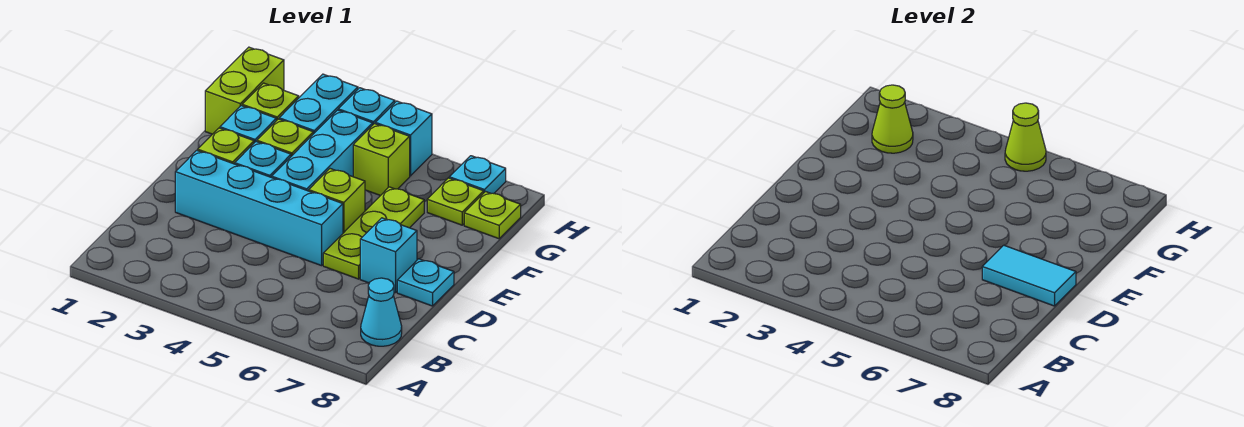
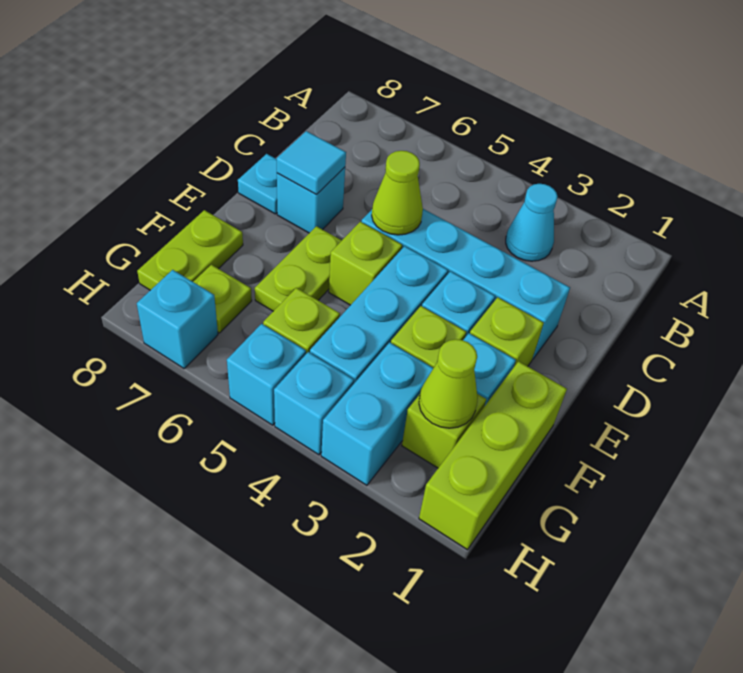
cyan 1x1 cone [361,278,402,346] -> cyan 1x1 cone moved to [506,184,558,261]
lime 1x3 plate [323,187,424,279] -> lime 1x2 plate [255,226,342,311]
cyan 1x2 tile [982,245,1076,306] -> cyan 1x1 tile [277,131,346,194]
lime 1x2 brick [205,47,284,134] -> lime 1x3 brick [419,361,567,550]
lime 1x1 plate [464,192,521,239] -> lime 1x2 plate [137,210,243,290]
lime 1x1 cone [1005,103,1046,171] -> lime 1x1 cone moved to [372,151,423,235]
cyan 1x1 plate [449,156,506,194] -> cyan 1x1 brick [137,270,218,368]

